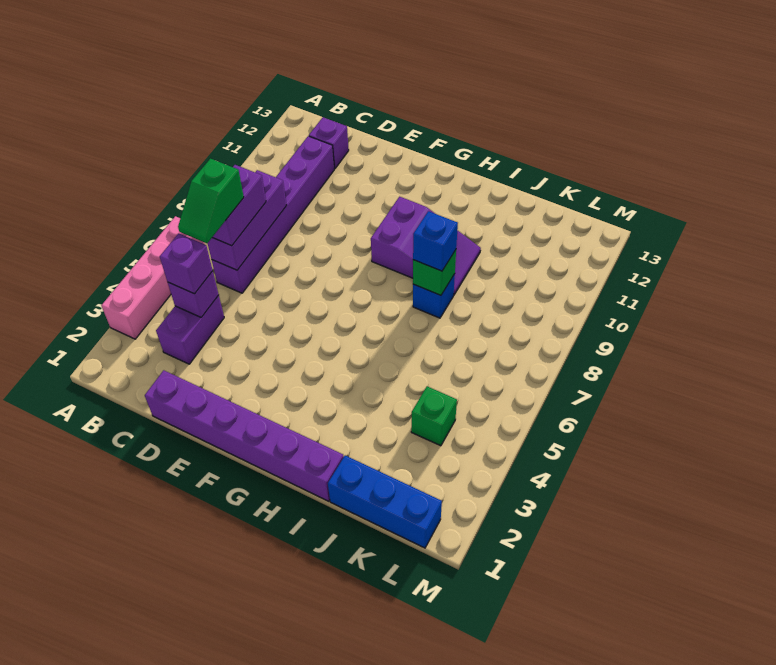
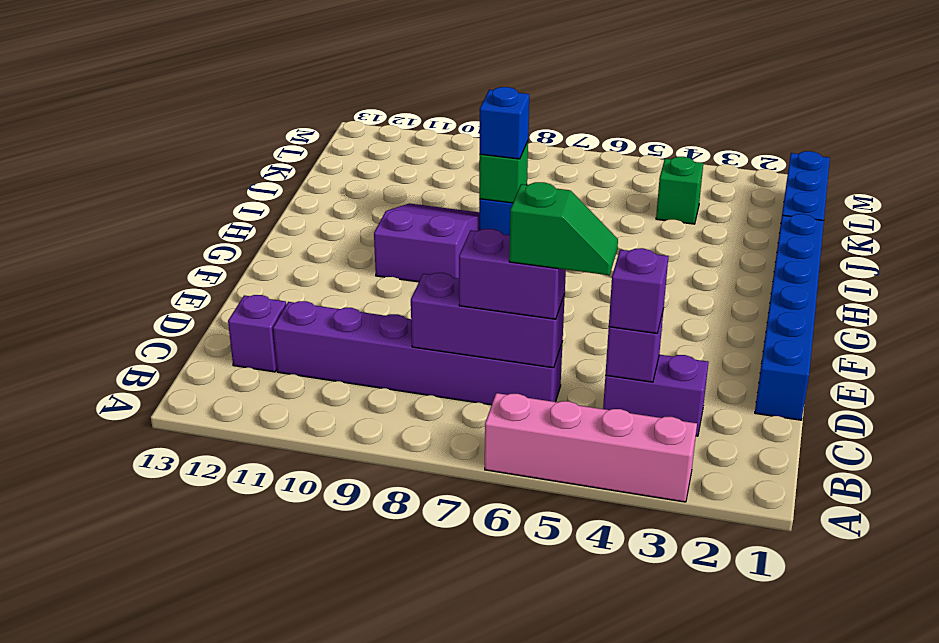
purple 1x6 brick [145,370,344,501] -> blue 1x6 brick [755,214,824,420]

